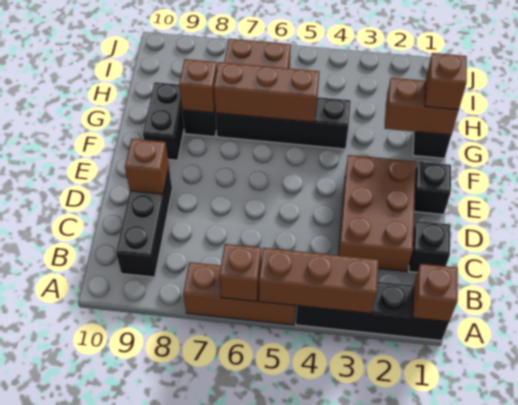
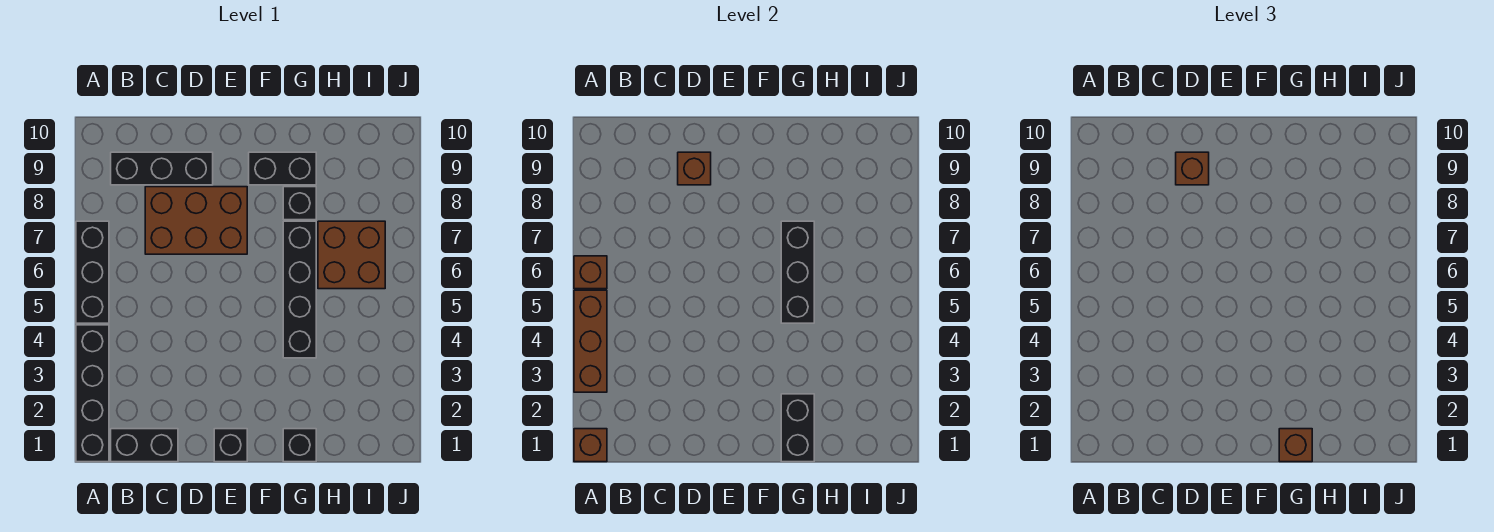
brown 1x3 brick [183,262,296,325] -> black 1x3 brick [76,221,109,323]
black 1x1 brick [409,221,450,272] -> black 1x2 brick [111,429,178,462]
brown 2x3 brick [338,155,416,271] -> brown 2x3 brick moved to [145,187,247,254]
brown 1x2 brick [385,78,459,135] -> black 1x2 brick [781,394,814,462]
brown 1x3 brick [214,62,320,122] -> black 1x3 brick [781,221,814,323]
brown 1x1 brick [179,59,217,113] -> brown 1x1 brick moved to [1176,152,1209,185]

